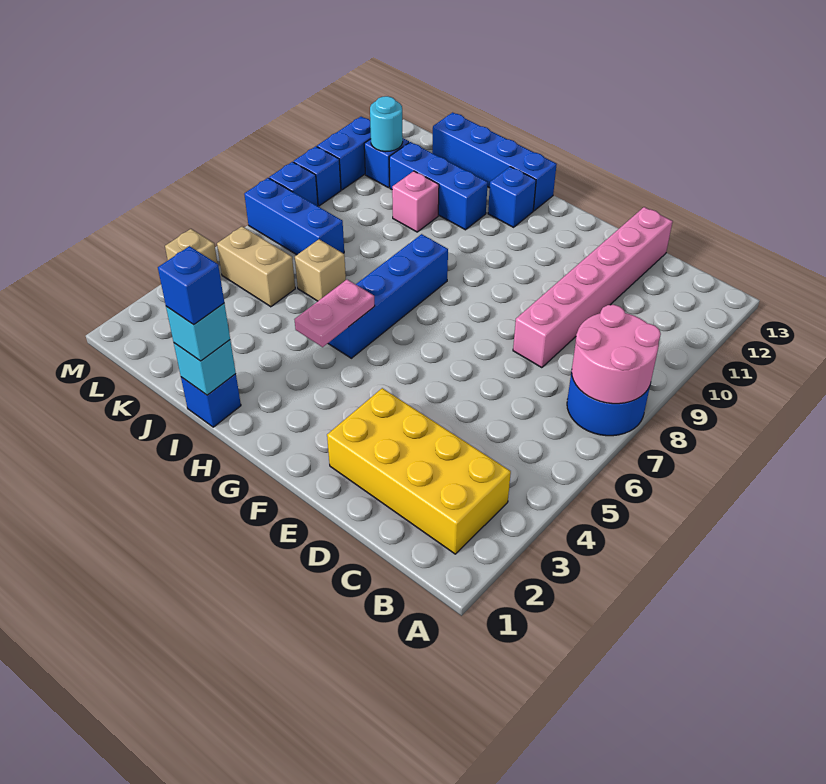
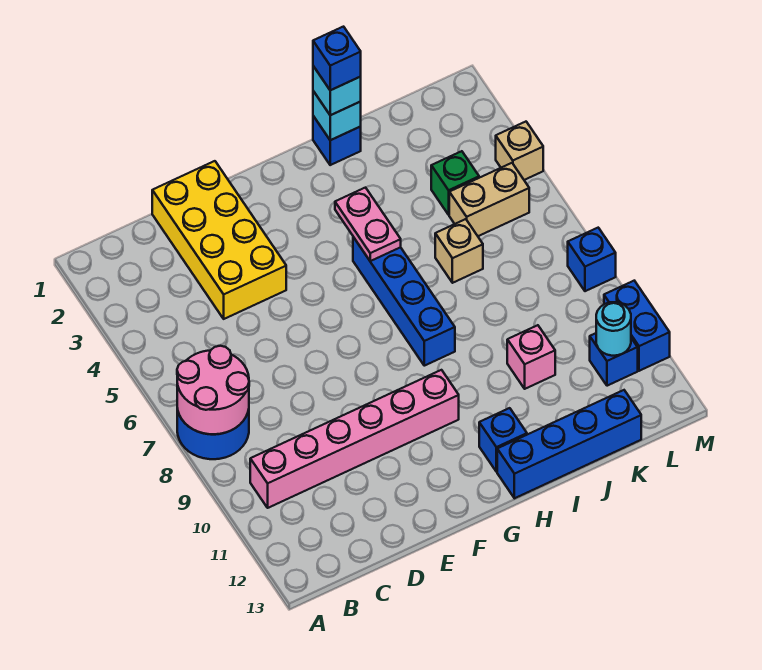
yellow 2x4 brick [327,388,511,554] -> yellow 2x4 brick turned to [152,161,286,319]
pink 1x6 brick [513,207,673,368] -> pink 1x6 brick turned to [250,370,459,508]
blue 1x3 brick [389,142,488,230] -> none
none -> green 1x1 brick [431,151,479,215]
blue 1x3 brick [244,178,344,255] -> none
blue 1x1 brick [294,146,341,206] -> none

